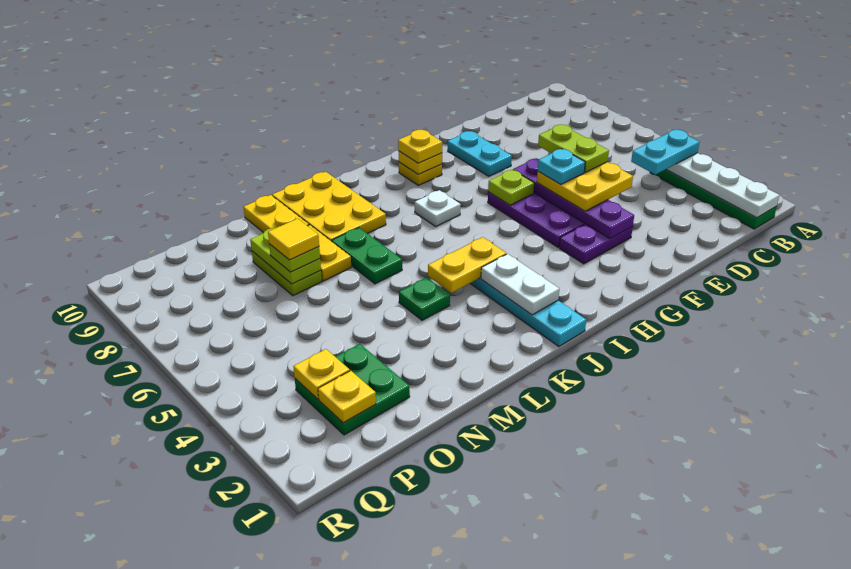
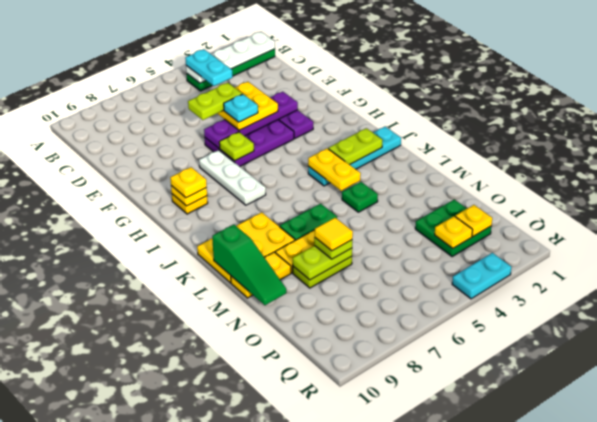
cyan 1x2 plate [448,131,512,176] -> cyan 1x2 plate moved to [452,253,511,299]
white 1x1 plate [415,190,461,226] -> white 1x3 plate [199,150,266,205]
white 1x2 plate [481,254,559,315] -> lime 1x2 plate [328,128,382,165]
none -> green 1x3 slope [212,224,286,305]

